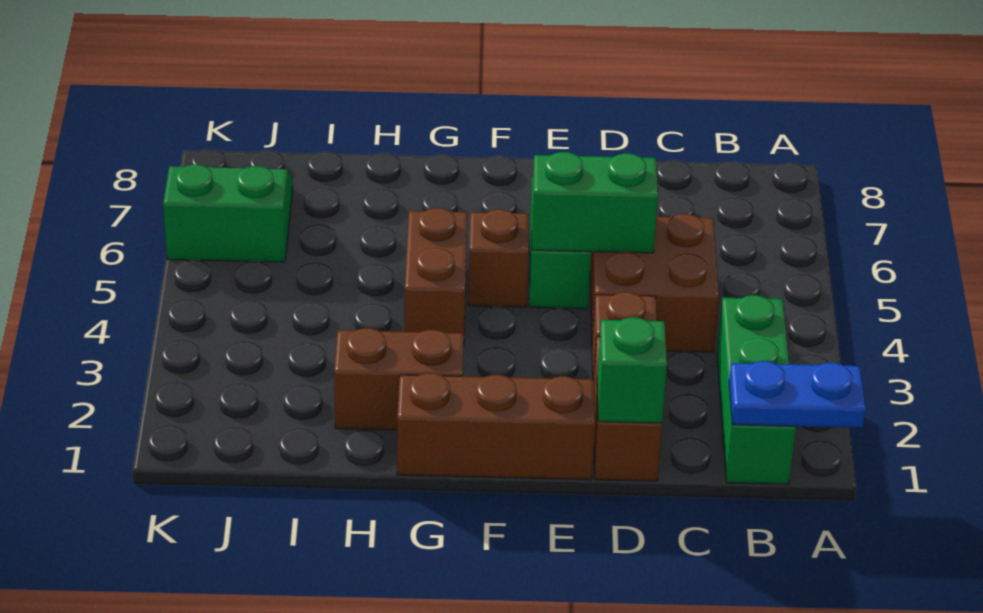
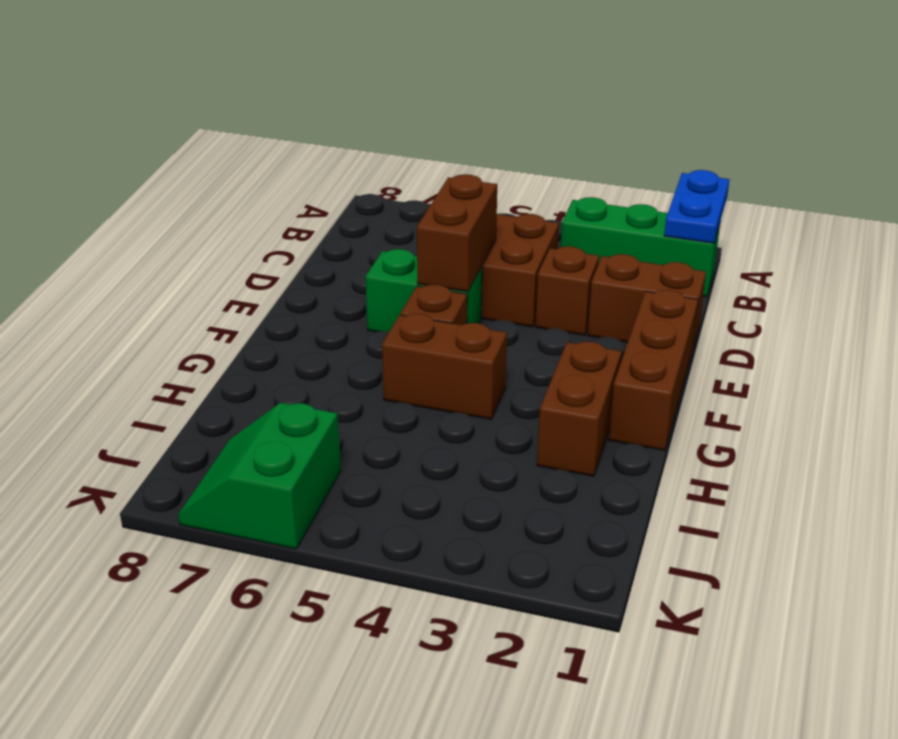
green 1x1 brick [597,318,667,423] -> none
green 1x2 brick [532,152,658,253] -> brown 1x2 brick [417,174,497,292]

